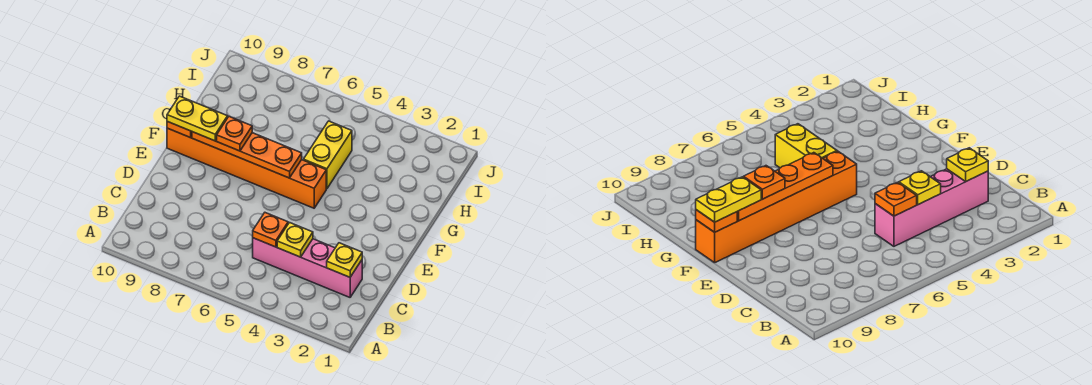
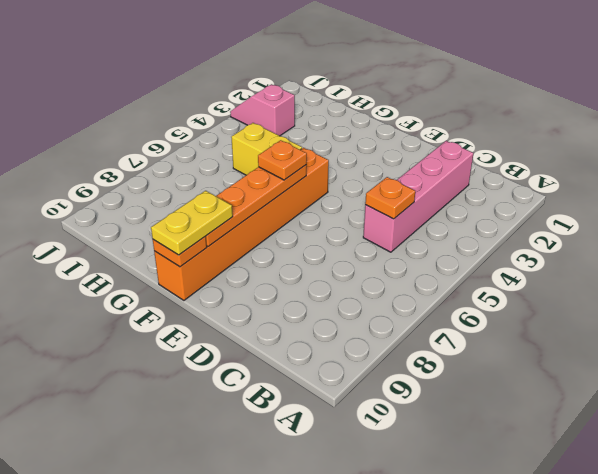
yellow 1x1 plate [327,243,362,277] -> none
yellow 1x1 plate [277,223,313,257] -> none
orange 1x1 plate [217,117,252,151] -> orange 1x1 plate moved to [258,140,307,180]
none -> pink 1x2 slope [230,84,295,136]

